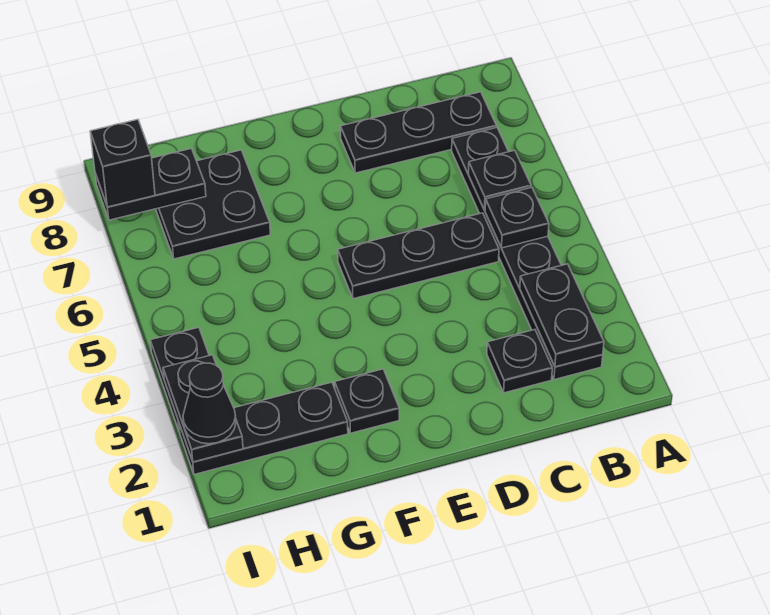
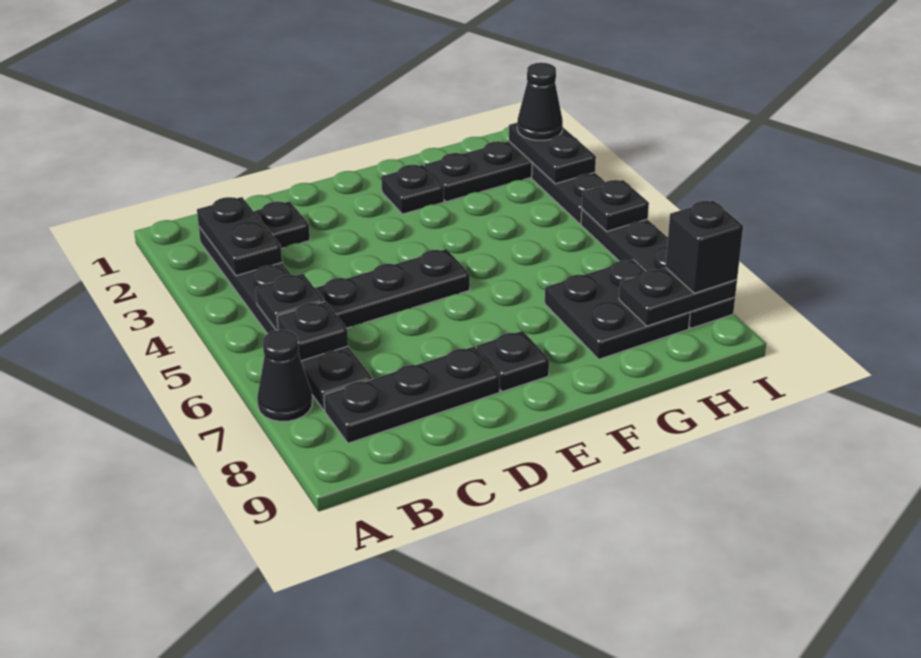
none -> black 1x1 cone [257,330,312,421]
none -> black 1x1 plate [477,331,549,392]
none -> black 1x4 plate [581,209,735,328]
none -> black 1x1 plate [582,180,649,231]

